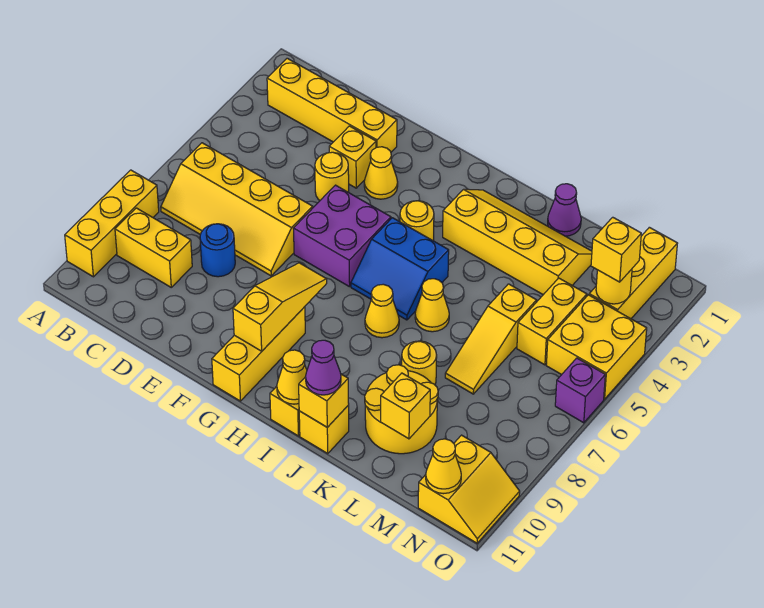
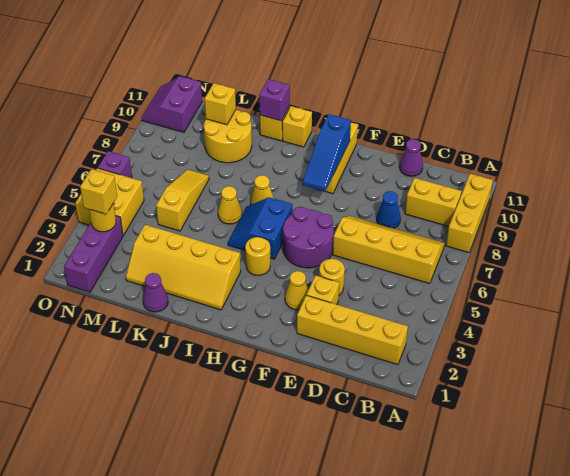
blue 1x1 round brick [200,224,235,277] -> blue 1x1 cone [377,191,401,228]
purple 2x2 brick [293,185,391,287] -> purple 2x2 round brick [283,207,334,268]
yellow 1x3 slope [233,263,327,351] -> blue 1x3 slope [303,114,351,191]
blue 2x2 slope [351,218,449,320] -> blue 2x2 slope turned to [228,197,292,259]
yellow 1x1 cone [277,350,307,404] -> none
yellow 1x1 brick [299,374,349,427] -> purple 1x1 brick [259,79,290,121]
purple 1x1 cone [306,340,341,395] -> purple 1x1 cone moved to [399,139,423,176]
yellow 1x1 round brick [402,341,437,385] -> none
yellow 1x2 brick [517,278,587,365] -> none
yellow 1x3 brick [589,227,678,319] -> purple 1x3 brick [64,216,123,292]
yellow 2x2 slope [418,435,520,543] -> purple 2x2 slope [141,76,202,132]
yellow 1x1 cone [426,439,461,494] -> none

